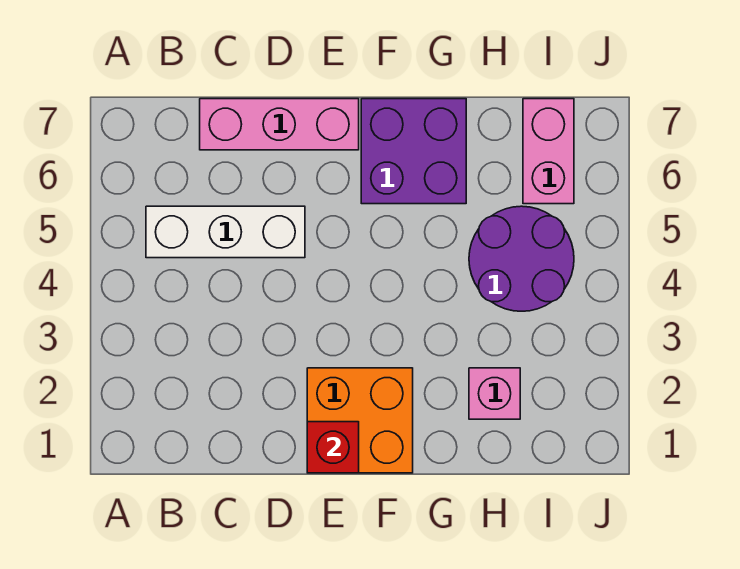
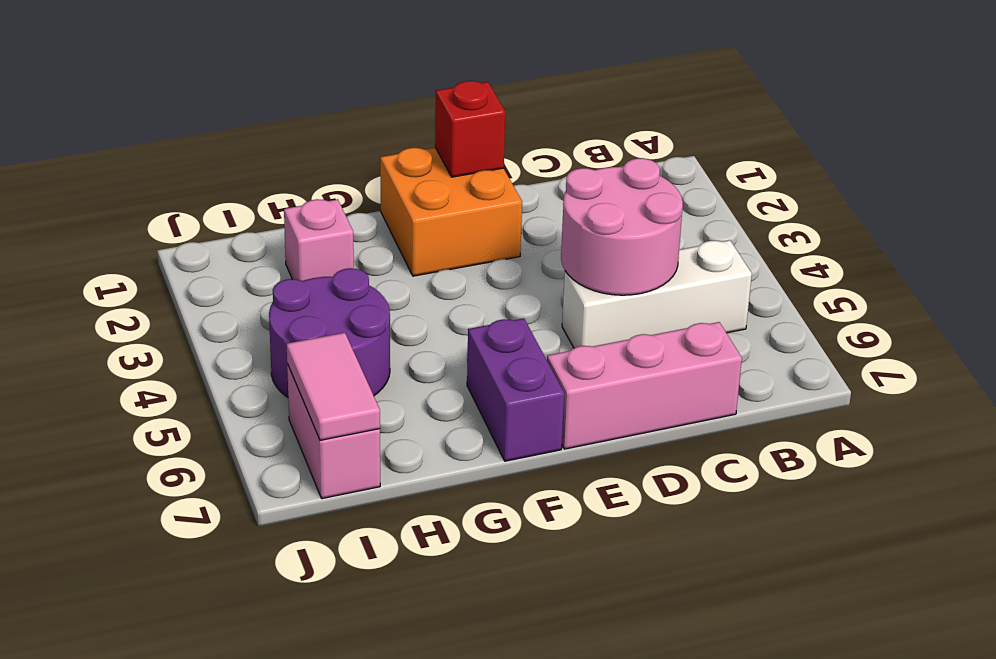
none -> pink 2x2 round brick [561,158,683,295]
purple 2x2 brick [361,99,466,204] -> purple 1x2 brick [467,318,564,461]
none -> pink 1x2 tile [287,333,380,440]

